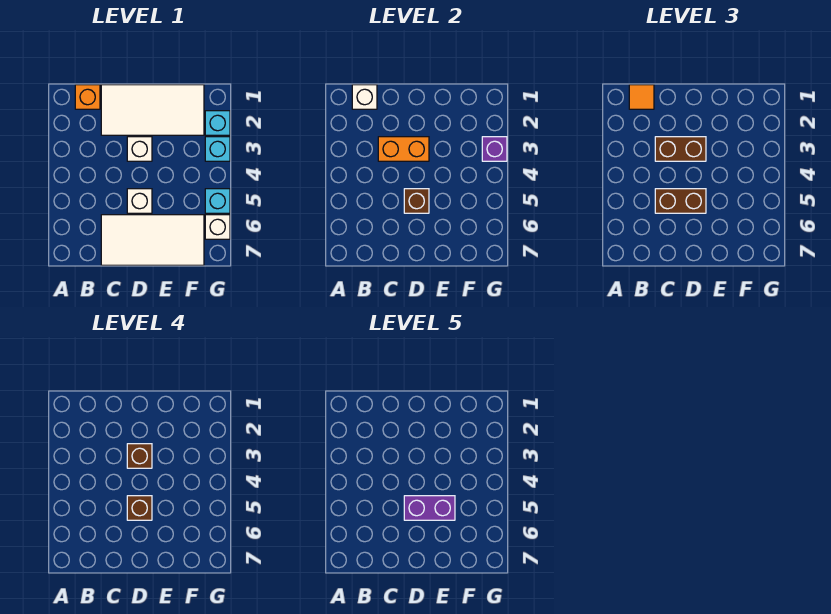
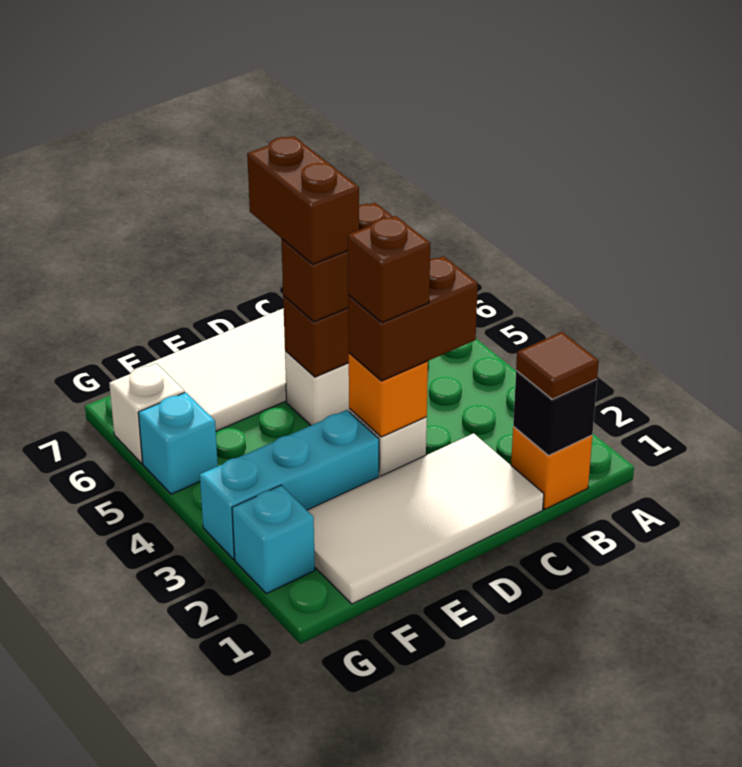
white 1x1 brick [352,85,377,109] -> black 1x1 brick [513,371,597,455]
orange 1x1 tile [629,85,654,109] -> brown 1x1 tile [516,332,599,399]
orange 1x2 brick [378,137,429,161] -> orange 1x1 brick [349,353,428,437]
brown 1x1 brick [127,496,152,520] -> brown 1x2 brick [247,136,359,265]
purple 1x2 brick [404,496,455,520] -> none
cyan 1x1 brick [205,137,230,161] -> cyan 1x3 brick [200,410,379,559]
purple 1x1 brick [482,137,507,161] -> none

